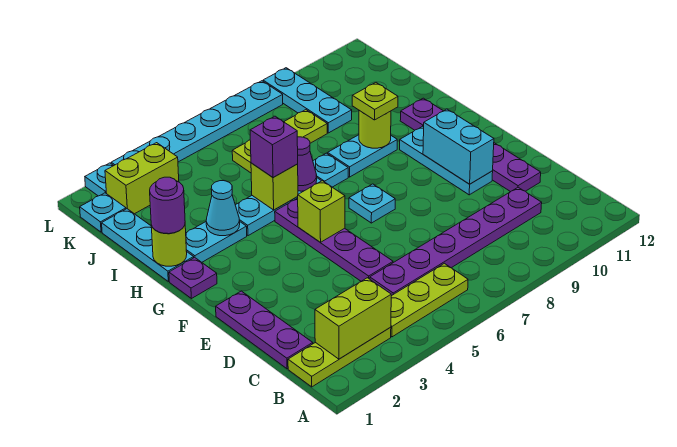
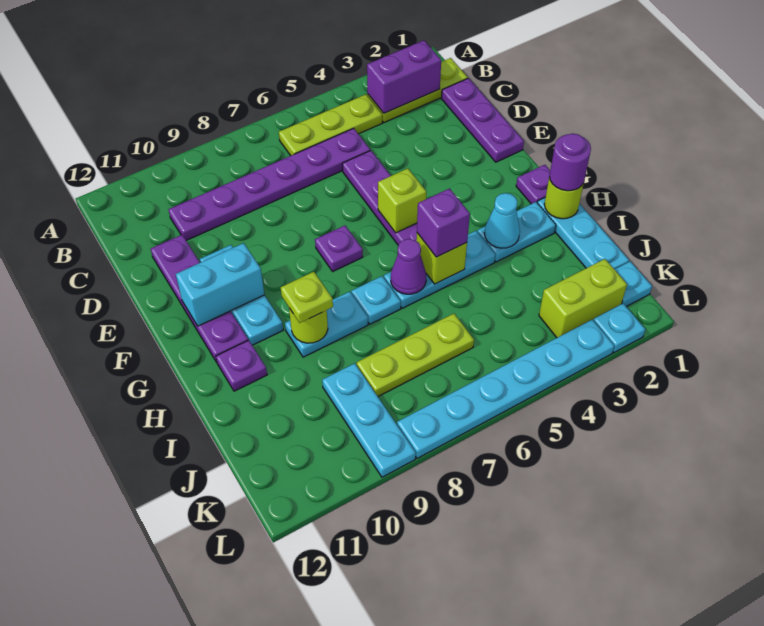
lime 1x2 brick [315,278,391,359] -> purple 1x2 brick [367,40,441,113]
cyan 1x2 brick [423,109,494,184] -> cyan 1x2 brick turned to [176,243,264,326]
cyan 1x1 plate [349,184,395,223] -> purple 1x1 plate [315,226,363,271]

